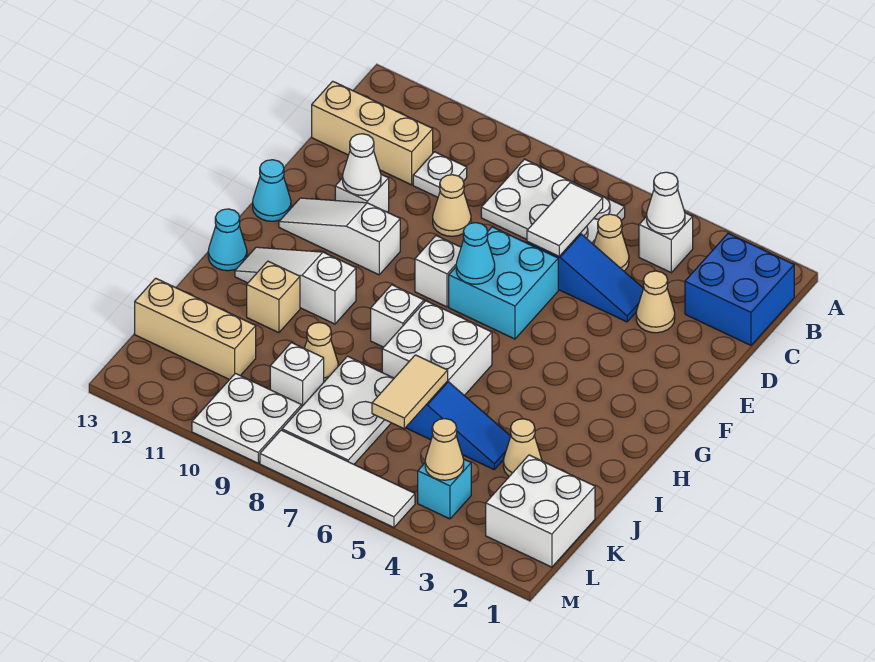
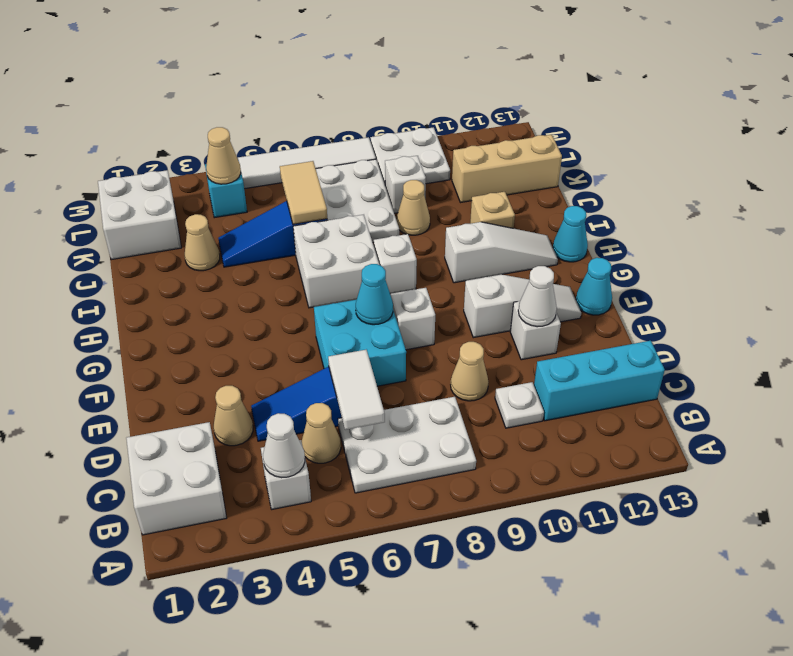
blue 2x2 brick [685,233,794,345] -> white 2x2 brick [126,422,227,535]
tan 1x3 brick [312,81,433,185] -> cyan 1x3 brick [534,341,665,421]

